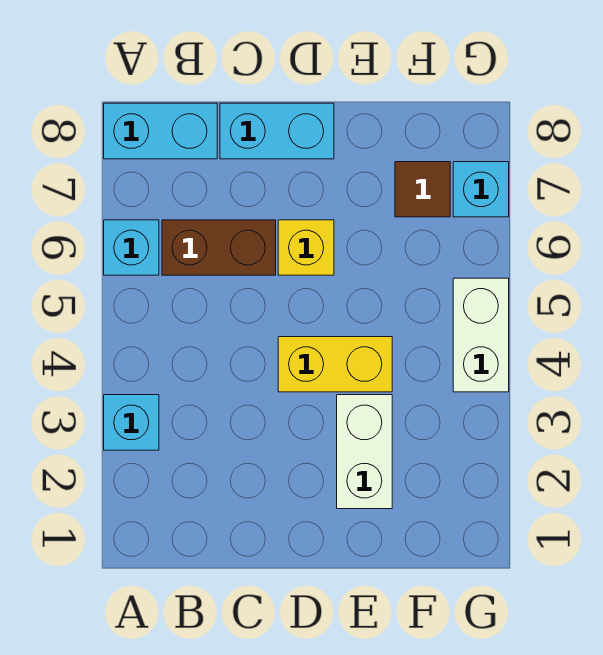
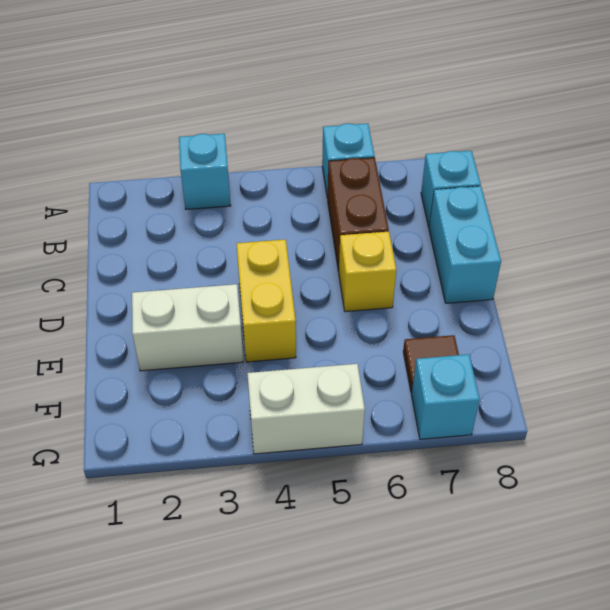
cyan 1x2 brick [104,103,217,159] -> cyan 1x1 brick [421,151,481,227]

